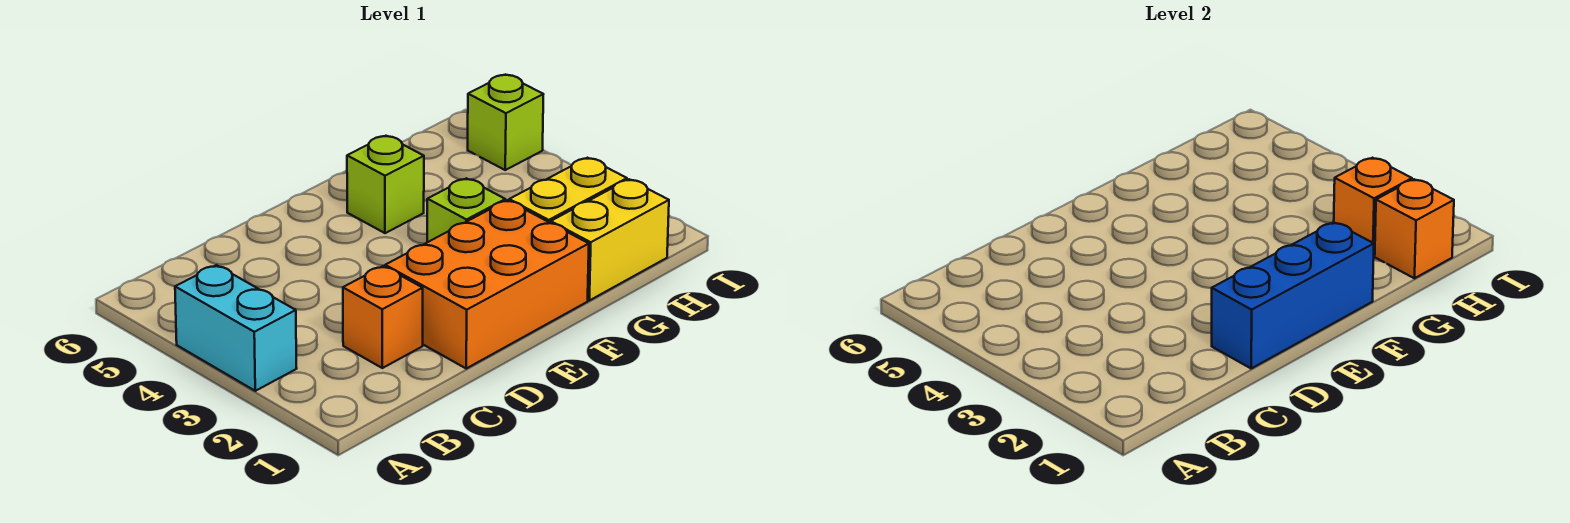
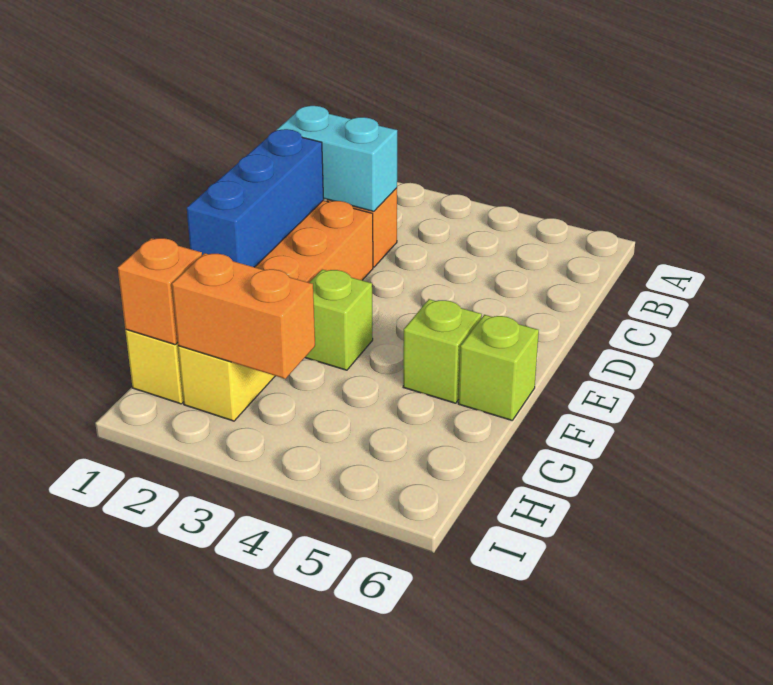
cyan 1x2 brick [175,265,297,391] -> cyan 1x2 brick moved to [276,106,397,211]
orange 1x1 brick [1334,158,1412,255] -> orange 1x2 brick [172,253,315,379]
lime 1x1 brick [468,75,543,170] -> lime 1x1 brick moved to [458,315,539,420]

